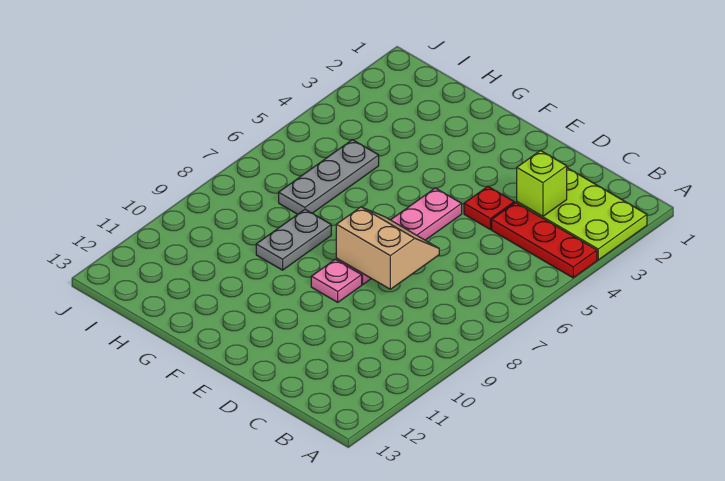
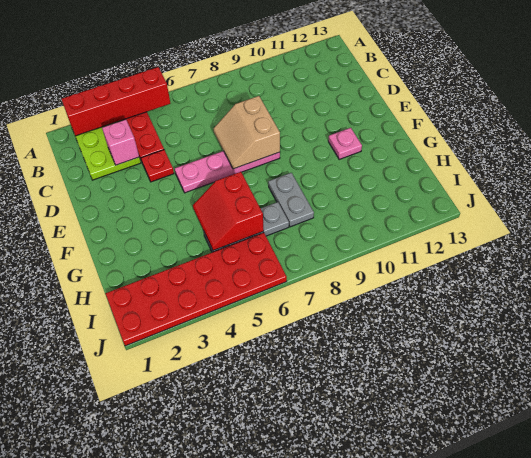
none -> red 1x4 brick [62,67,170,136]
lime 1x1 brick [517,150,567,216] -> pink 1x1 brick [102,120,139,165]
pink 1x1 plate [311,259,362,302] -> pink 1x1 plate moved to [328,128,362,159]
none -> red 2x2 slope [193,172,264,251]
grey 1x2 plate [256,209,331,270] -> grey 1x2 plate turned to [268,173,314,227]
none -> red 2x6 plate [105,233,287,346]

